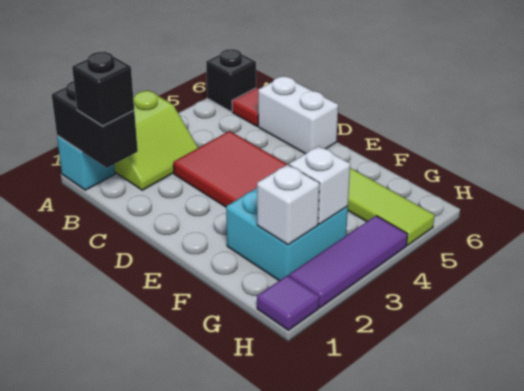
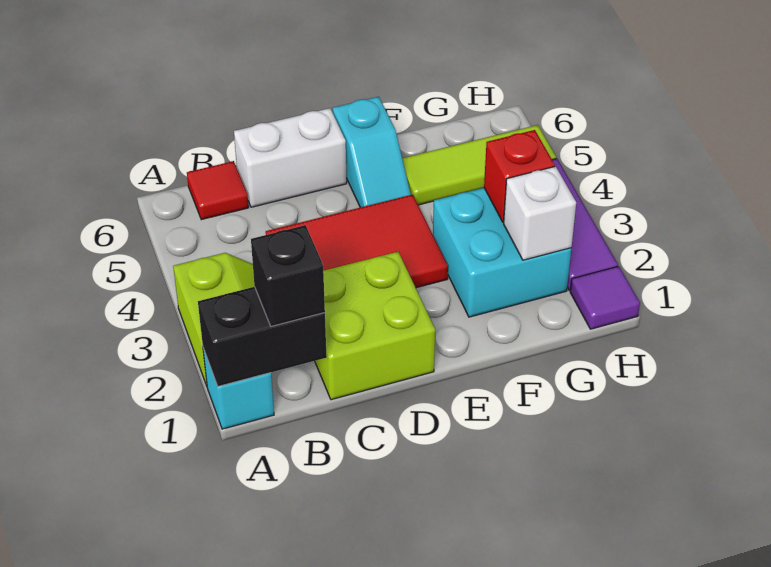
black 1x1 brick [206,49,256,112] -> none
none -> lime 2x2 brick [315,252,435,400]
none -> cyan 1x2 slope [333,97,411,207]
white 1x1 brick [289,146,350,224] -> red 1x1 brick [484,130,555,222]

